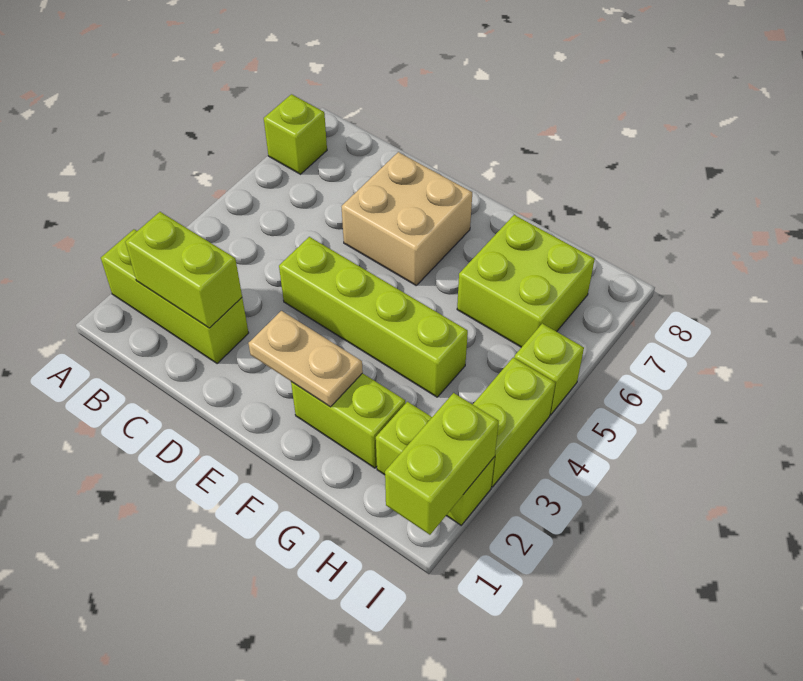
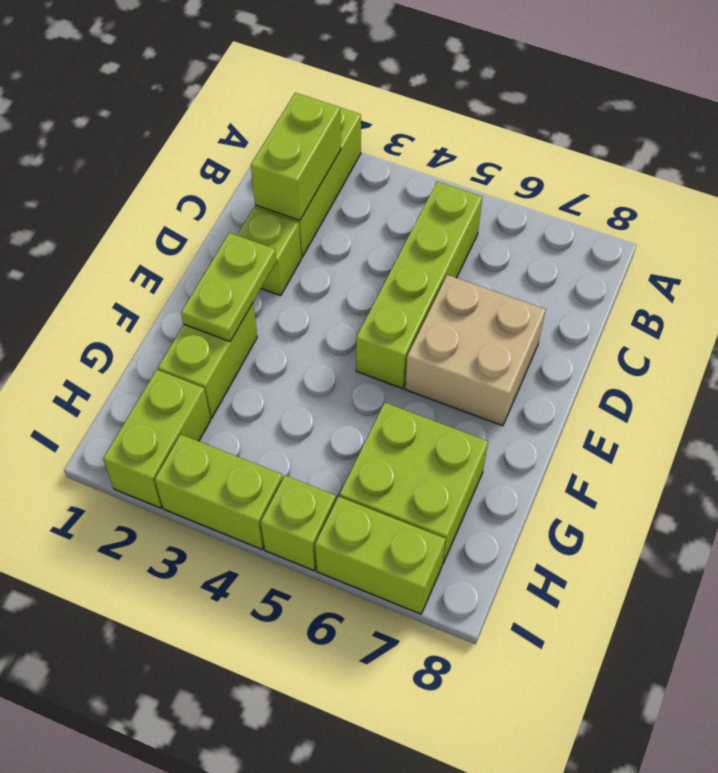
lime 1x1 brick [264,94,327,174] -> lime 1x1 brick moved to [237,207,301,296]
lime 1x4 brick [279,237,468,397] -> lime 1x4 brick moved to [356,181,482,389]
tan 1x2 plate [248,311,363,407] -> lime 1x2 plate [181,233,276,341]
lime 1x2 brick [385,393,499,535] -> lime 1x2 brick moved to [315,497,446,614]

